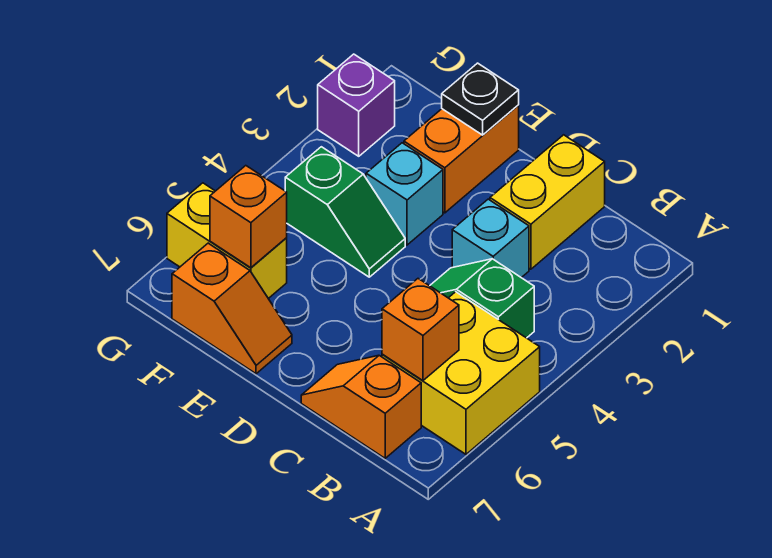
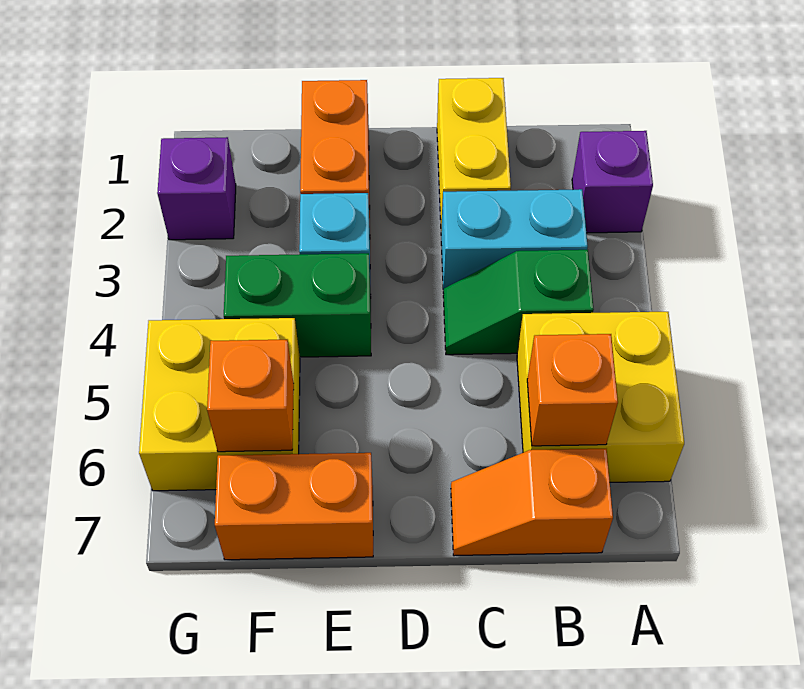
none -> purple 1x1 brick [572,131,653,233]
cyan 1x1 brick [452,199,529,278] -> cyan 1x2 brick [441,189,588,293]
black 1x1 plate [442,63,519,135] -> none
green 1x2 slope [285,147,405,277] -> green 1x2 brick [224,253,371,357]
orange 1x2 slope [172,243,292,374] -> orange 1x2 brick [215,453,373,560]
yellow 1x2 brick [167,183,287,299] -> yellow 2x2 brick [139,318,300,491]

